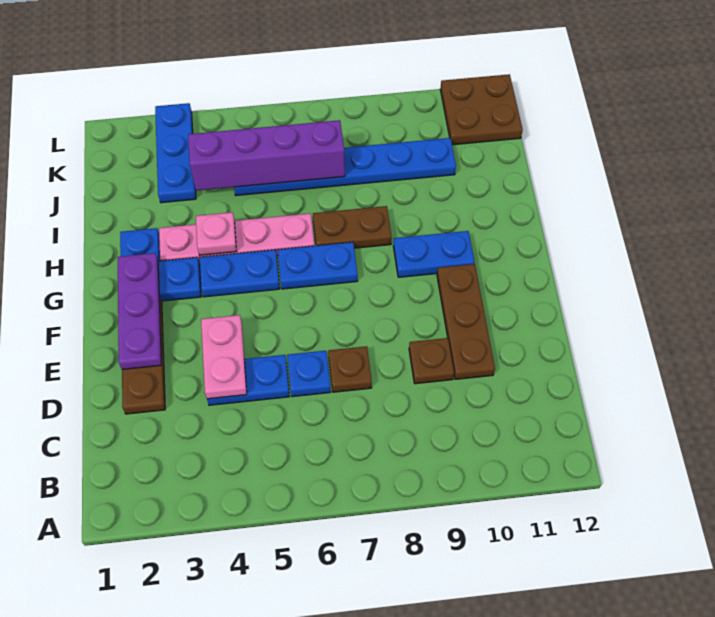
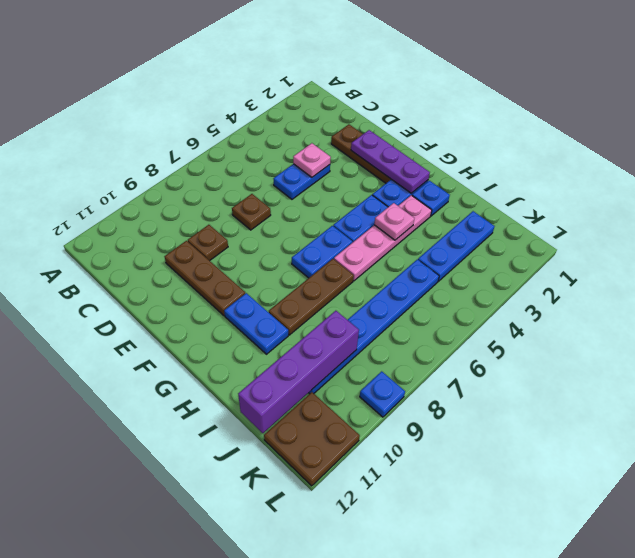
pink 1x2 plate [201,315,247,399] -> pink 1x1 plate [293,143,331,177]
blue 1x1 plate [287,351,331,397] -> blue 1x1 plate moved to [360,371,405,417]
blue 1x2 plate [393,231,475,277] -> blue 1x2 plate turned to [224,293,288,354]
brown 1x2 plate [313,206,392,248] -> brown 1x3 plate [269,259,354,335]
blue 1x3 plate [155,103,196,203] -> blue 1x3 plate turned to [418,211,494,281]
purple 1x4 brick [188,120,345,191] -> purple 1x4 brick moved to [238,311,359,433]

